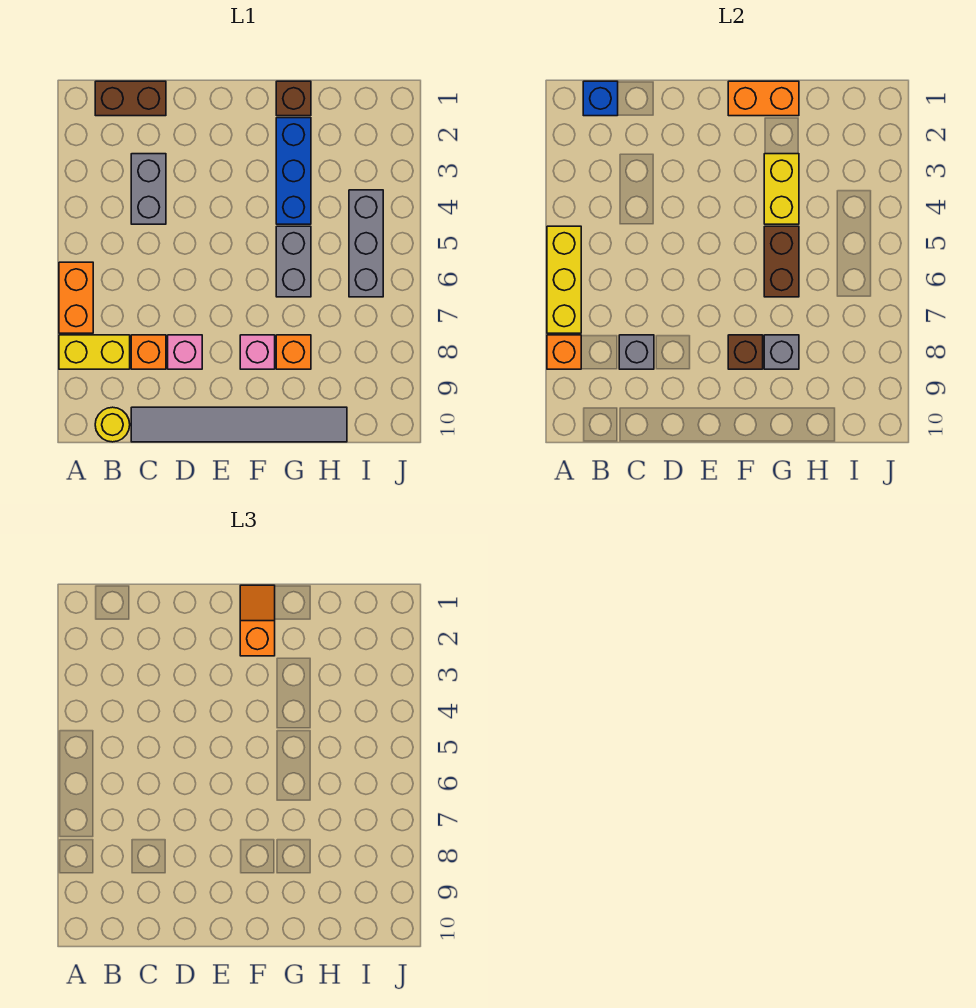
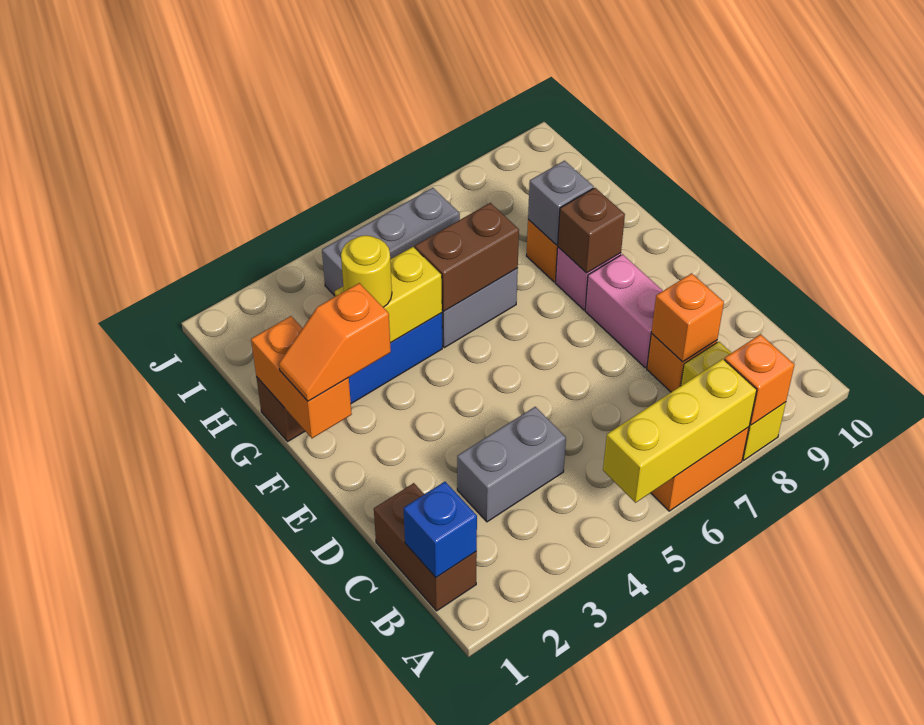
yellow 1x1 round brick [95,407,130,442] -> yellow 1x1 round brick moved to [341,235,392,307]
grey 1x1 brick [619,335,654,369] -> orange 1x1 brick [651,273,724,362]
grey 1x6 tile [131,407,347,442] -> none
pink 1x1 brick [168,335,202,369] -> pink 1x2 brick [585,254,663,368]

